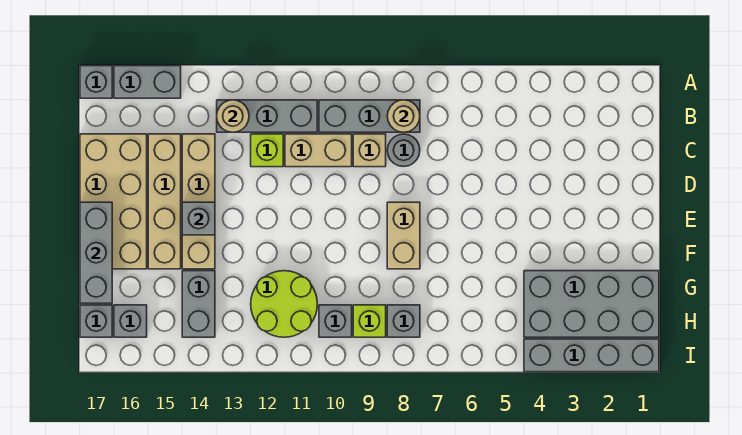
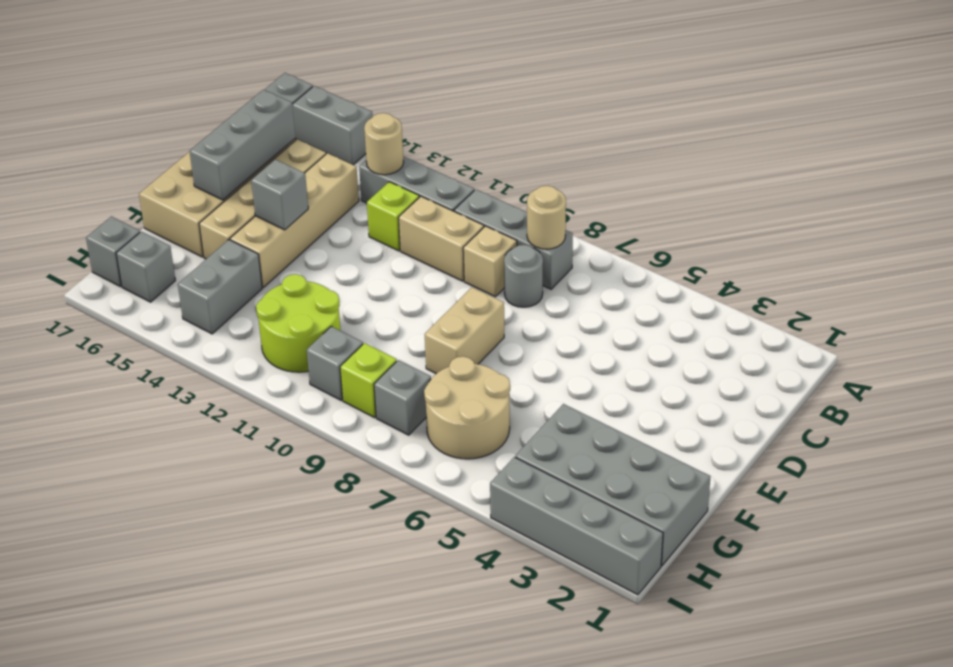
grey 1x3 brick [80,202,112,303] -> grey 1x3 brick moved to [190,90,295,200]
none -> tan 2x2 round brick [424,356,510,459]

